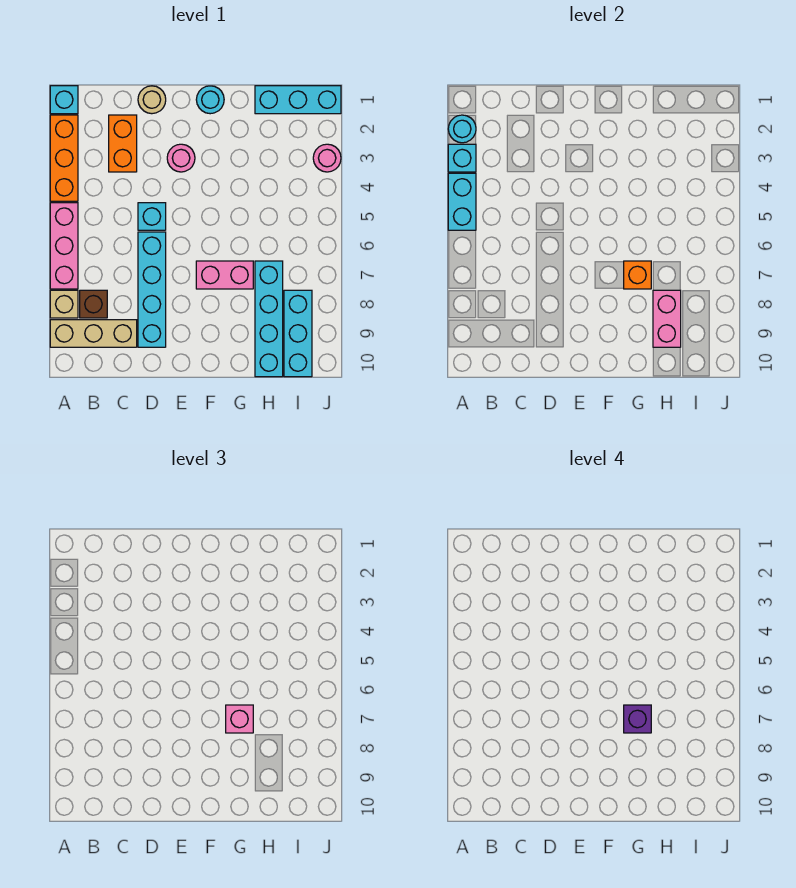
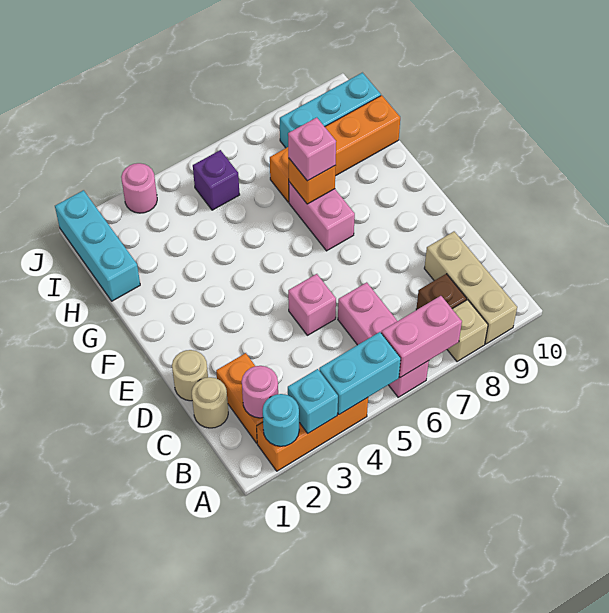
cyan 1x1 brick [50,86,78,114] -> none
pink 1x3 brick [50,203,78,289] -> pink 1x3 brick turned to [338,282,429,397]
none -> tan 1x1 round brick [192,377,228,428]
orange 1x2 brick [109,115,137,172] -> orange 1x2 brick turned to [216,353,263,443]
cyan 1x1 brick [138,203,166,230] -> pink 1x1 brick [288,274,336,335]
cyan 1x4 brick [138,232,166,347] -> none
pink 1x1 round brick [167,144,195,172] -> pink 1x1 round brick moved to [242,366,278,418]
cyan 1x1 round brick [196,86,224,114] -> none
purple 1x1 brick [624,705,651,733] -> purple 1x1 brick moved to [193,150,240,210]
cyan 1x4 brick [255,261,283,377] -> orange 1x4 brick [270,95,400,202]
pink 1x2 brick [653,290,681,347] -> pink 1x2 brick moved to [381,296,462,378]

